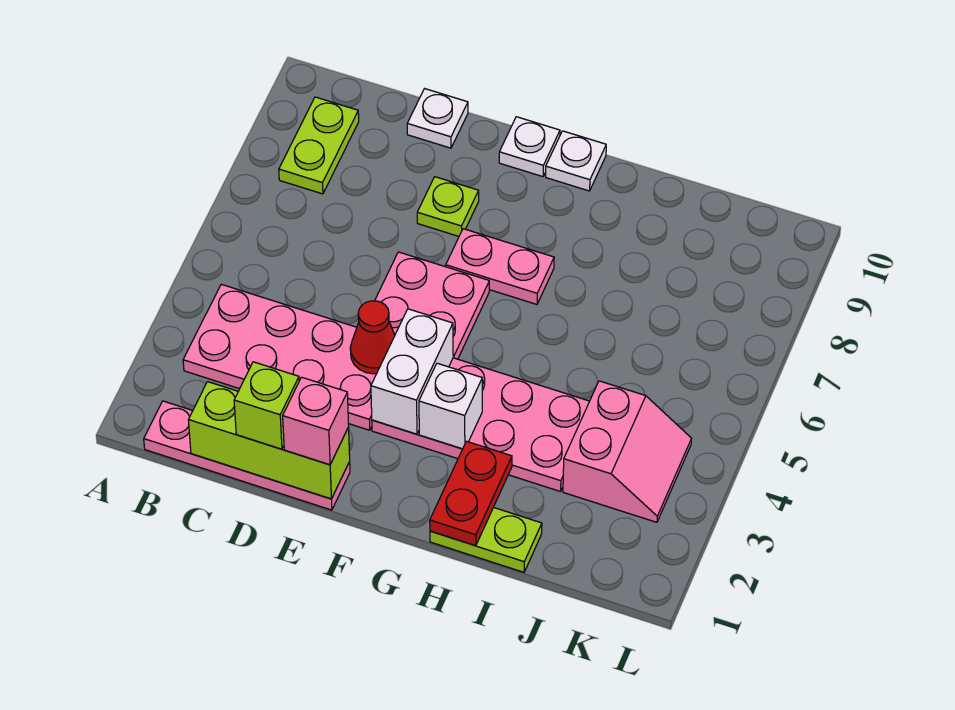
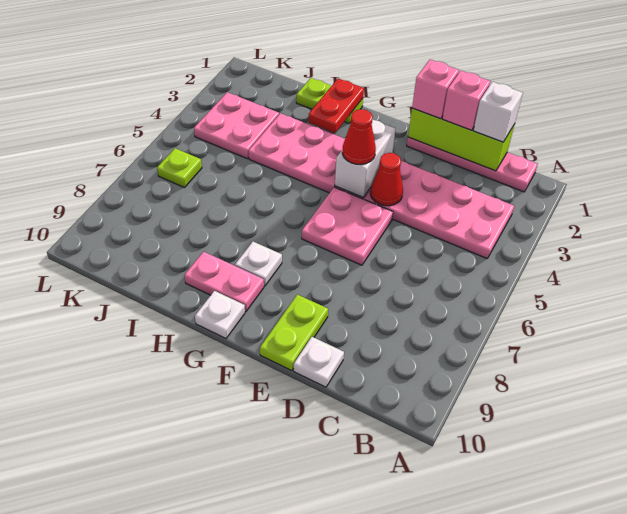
lime 1x2 plate [279,97,359,194] -> lime 1x2 plate moved to [260,295,328,371]
lime 1x1 brick [234,362,299,449] -> pink 1x1 brick [443,71,491,130]
lime 1x1 plate [417,177,479,236] -> lime 1x1 plate moved to [157,148,202,187]
none -> red 1x1 cone [342,109,376,164]
pink 1x2 plate [446,229,554,304] -> pink 1x2 plate moved to [184,252,264,312]
white 1x1 plate [499,117,560,177] -> white 1x1 plate moved to [235,242,282,286]
white 1x1 brick [419,363,482,449] -> white 1x1 brick moved to [473,82,523,142]
pink 2x2 slope [563,381,691,522] -> pink 2x2 plate [194,92,279,159]

